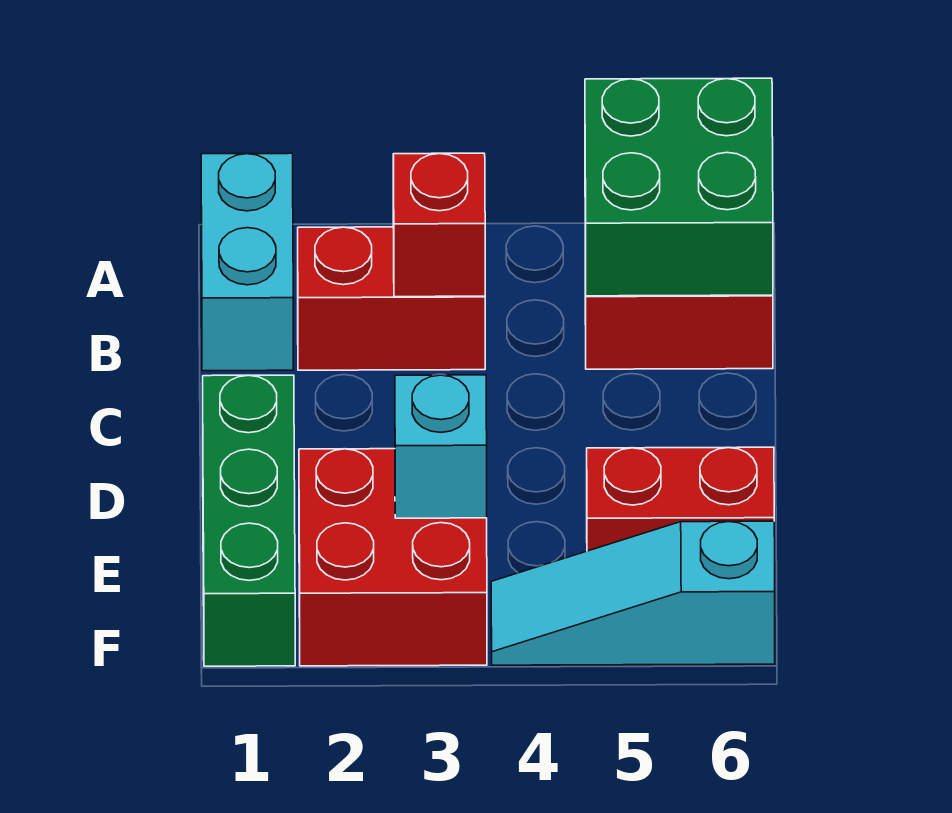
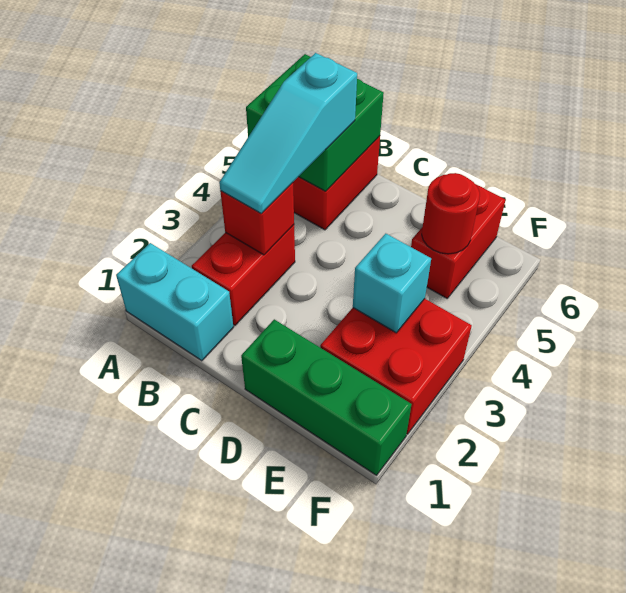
none -> red 1x1 round brick [422,173,480,254]
cyan 1x3 slope [491,521,775,665] -> cyan 1x3 slope moved to [219,53,357,214]

